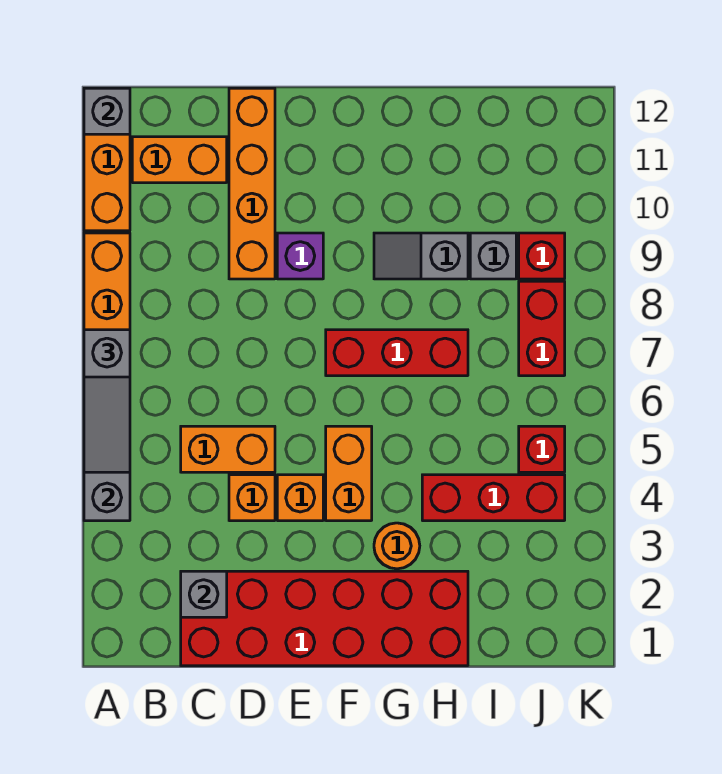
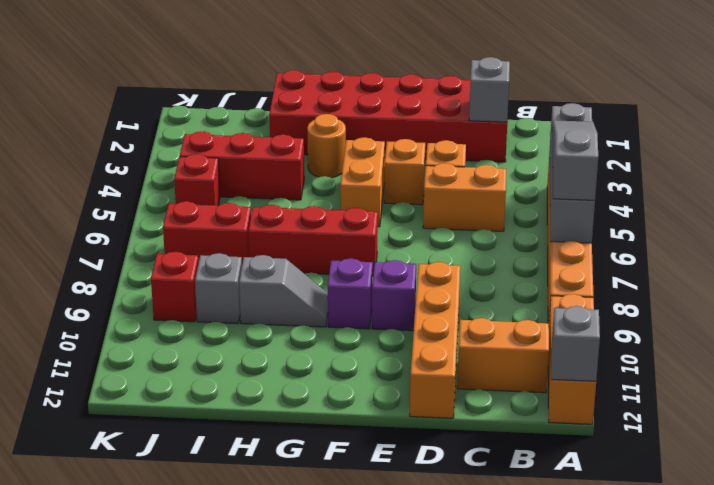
none -> purple 1x1 brick [328,258,373,329]
red 1x2 brick [519,281,565,376] -> red 1x2 brick turned to [163,201,251,263]

